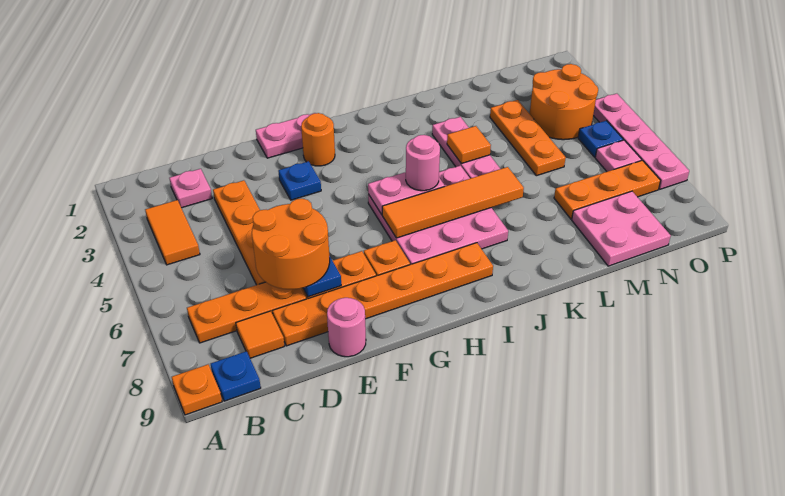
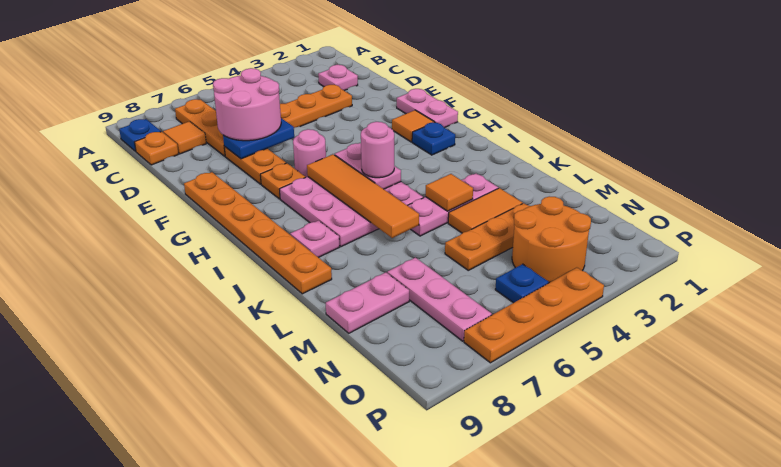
orange 1x1 plate [172,364,222,415] -> orange 1x1 plate moved to [135,132,178,165]
orange 1x2 tile [145,200,200,265] -> orange 1x2 tile moved to [448,188,522,233]
orange 2x2 round brick [252,199,330,289] -> pink 2x2 round brick [213,68,281,141]
orange 1x6 plate [273,243,493,346] -> orange 1x6 plate moved to [184,172,332,294]
pink 1x1 round brick [327,298,366,357] -> pink 1x1 round brick moved to [293,129,326,177]
blue 1x1 plate [278,161,321,200] -> blue 1x1 plate moved to [412,122,455,155]
orange 1x1 round brick [301,113,335,166] -> orange 1x1 tile [392,110,434,142]
orange 1x3 plate [554,160,661,219] -> pink 1x3 plate [387,258,492,341]
pink 2x2 plate [572,191,671,266] -> pink 1x2 plate [326,272,409,333]
pink 1x1 plate [595,140,642,172] -> pink 1x1 plate moved to [290,221,339,257]
pink 1x4 plate [593,94,689,189] -> orange 1x4 plate [464,268,604,363]

